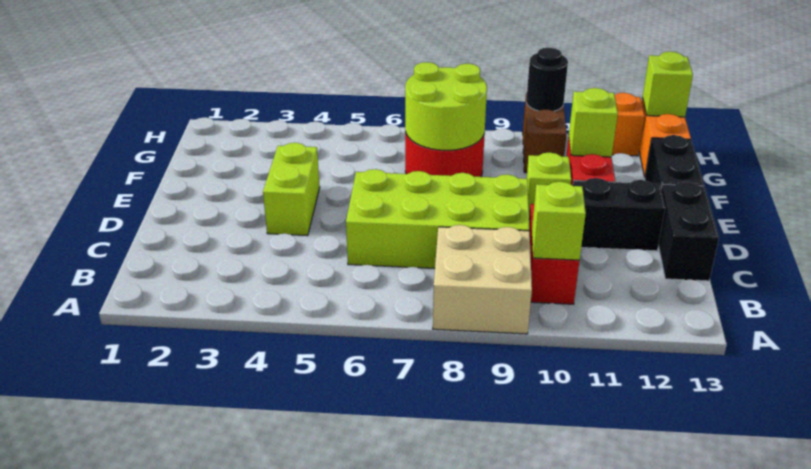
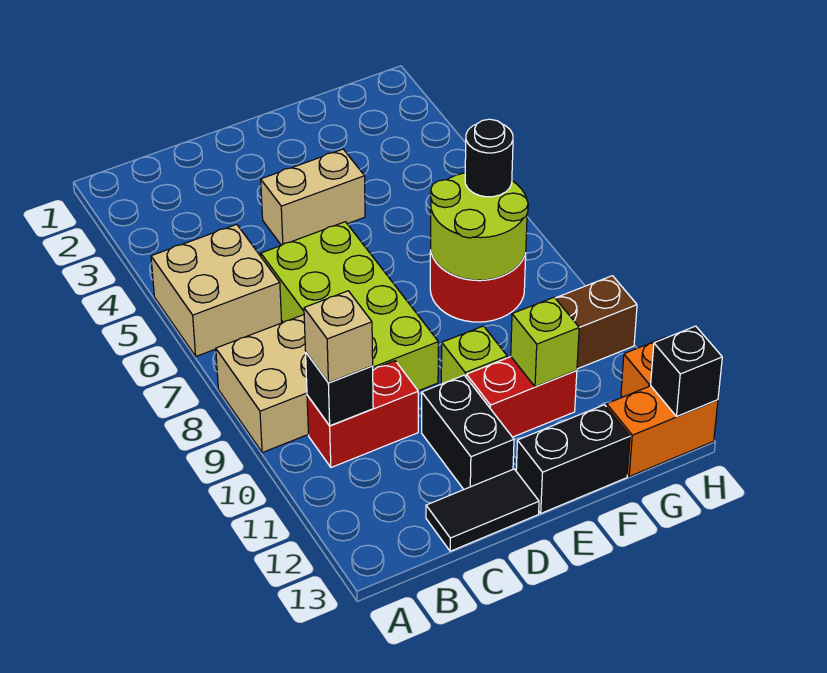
none -> tan 2x2 brick [151,224,282,356]
lime 1x1 brick [532,182,586,260] -> black 1x1 brick [306,353,373,426]
none -> tan 1x1 brick [304,291,373,383]
black 1x2 brick [658,182,719,281] -> black 1x2 tile [426,469,539,551]
lime 1x2 brick [263,143,320,236] -> tan 1x2 brick [261,149,365,245]
black 1x1 round brick [526,48,568,111] -> black 1x1 round brick moved to [465,119,513,197]
lime 1x1 brick [643,52,693,117] -> black 1x1 brick [651,326,722,416]

